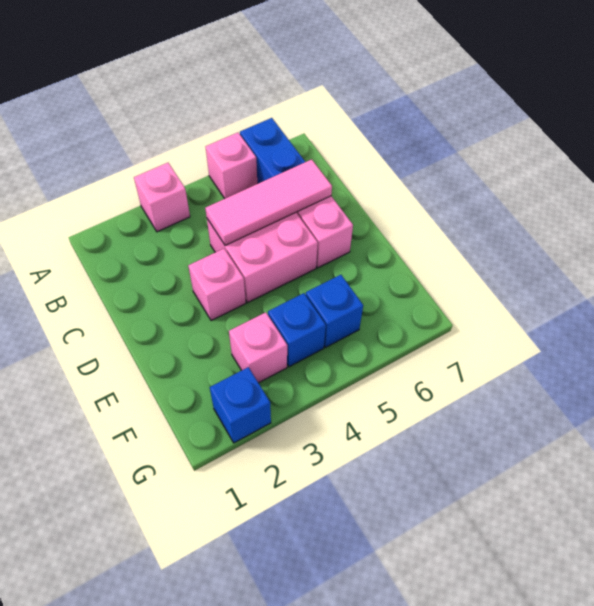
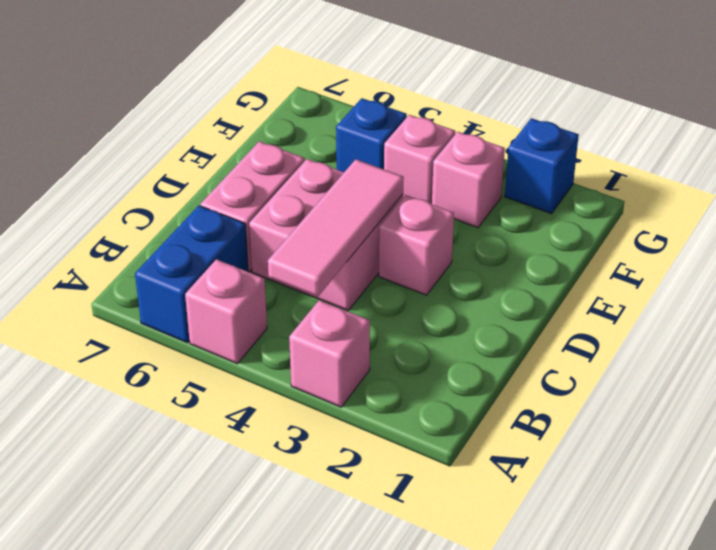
pink 1x3 tile [205,159,332,245] -> pink 1x3 tile turned to [268,159,404,297]
blue 1x1 brick [268,293,326,367] -> pink 1x1 brick [384,115,455,204]

